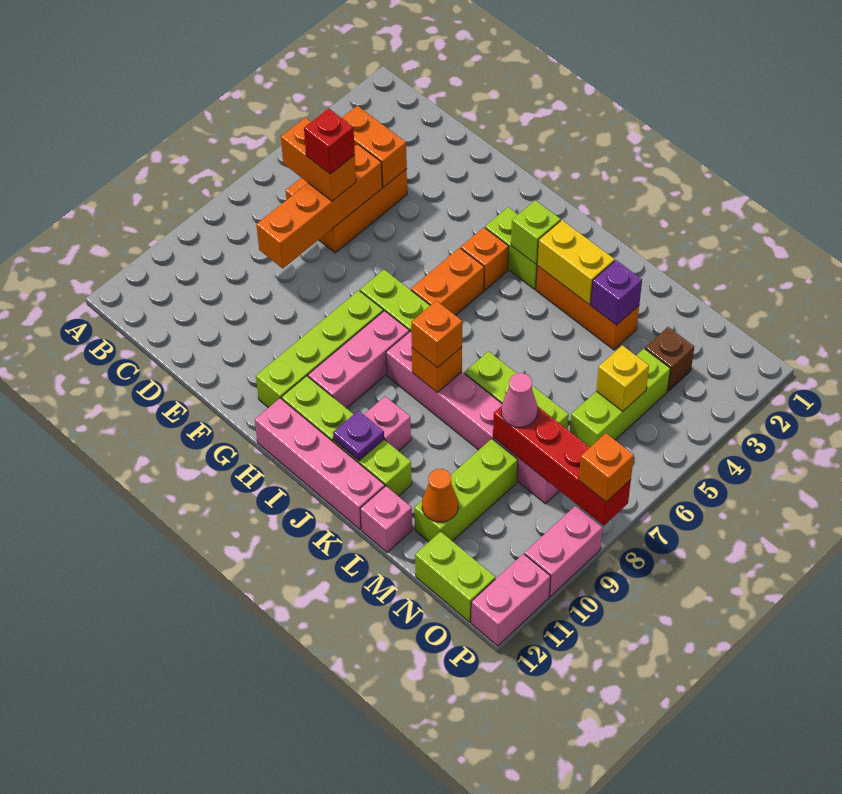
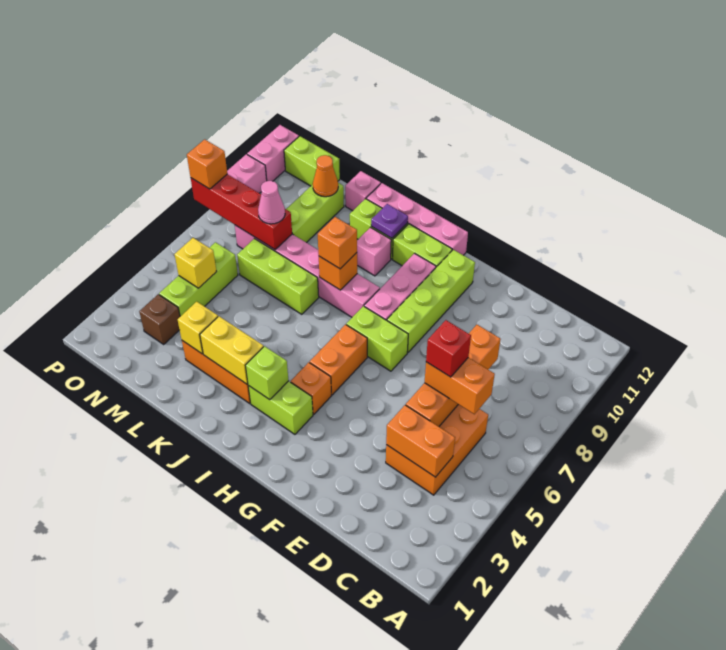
purple 1x1 brick [591,260,642,325] -> yellow 1x1 brick [178,302,218,354]

